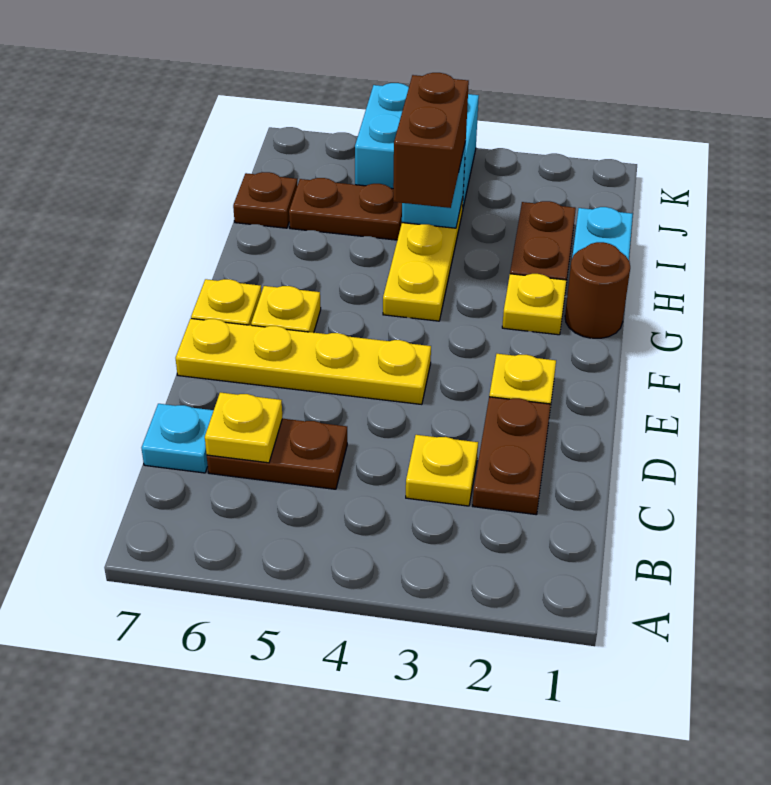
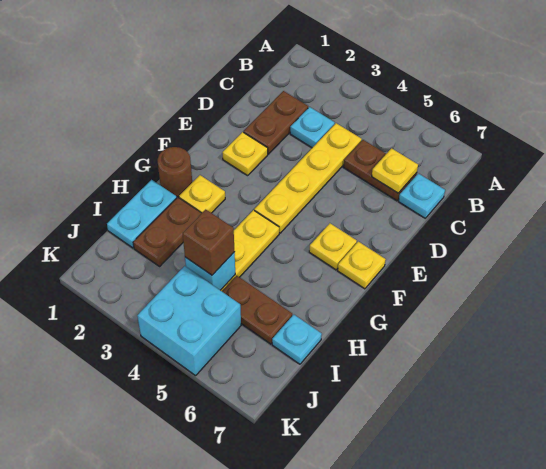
yellow 1x1 plate [406,435,478,506] -> cyan 1x1 plate [290,107,335,148]
yellow 1x4 plate [176,319,431,404] -> yellow 1x4 plate turned to [254,123,362,233]
brown 1x2 brick [393,73,469,208] -> brown 1x1 brick [183,209,235,275]
brown 1x1 plate [233,172,297,228] -> cyan 1x1 plate [272,315,322,364]

